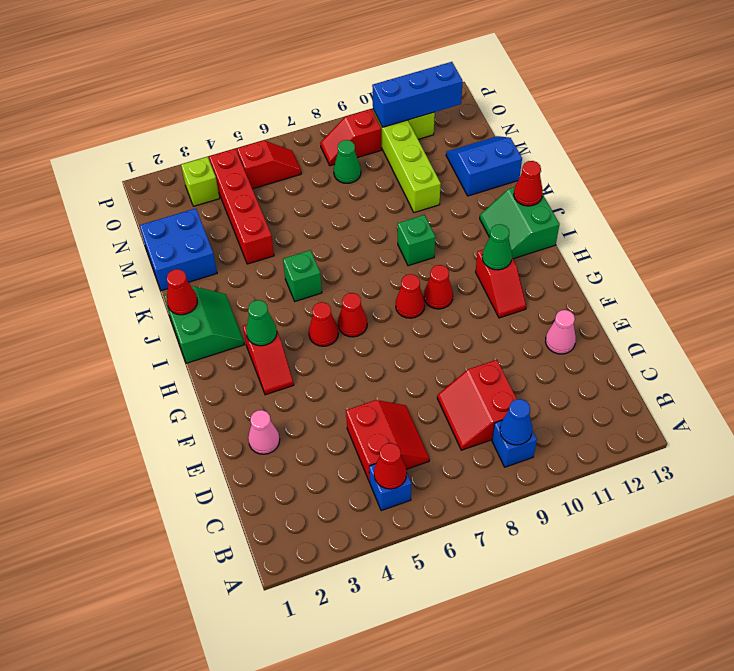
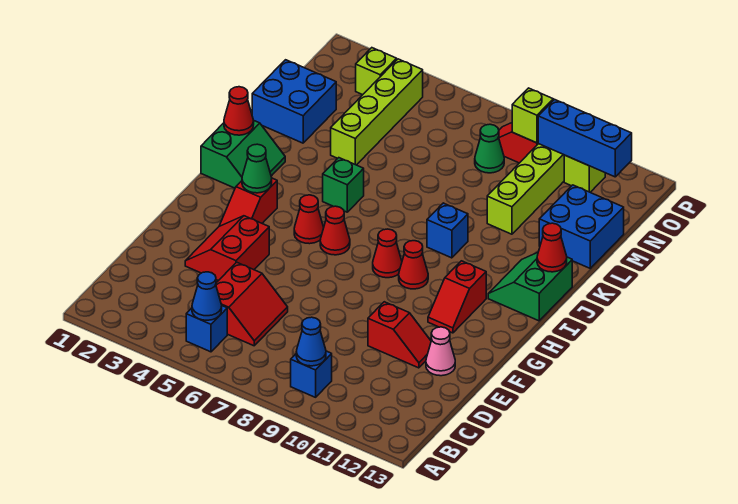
red 1x1 cone [374,443,407,489] -> blue 1x1 cone [192,272,222,320]
red 2x2 slope [437,360,517,450] -> red 2x2 slope moved to [185,216,269,281]
pink 1x1 cone [248,410,280,454] -> none
green 1x1 cone [482,224,512,270] -> none
green 1x1 brick [398,215,435,266] -> blue 1x1 brick [427,203,468,258]
red 1x4 brick [209,149,274,264] -> lime 1x4 brick [331,59,423,165]
blue 2x2 slope [446,136,522,196] -> blue 2x2 brick [539,185,624,268]
red 1x2 slope [237,140,301,189] -> red 1x2 slope moved to [368,302,431,368]
none -> lime 1x1 brick [512,88,553,143]

